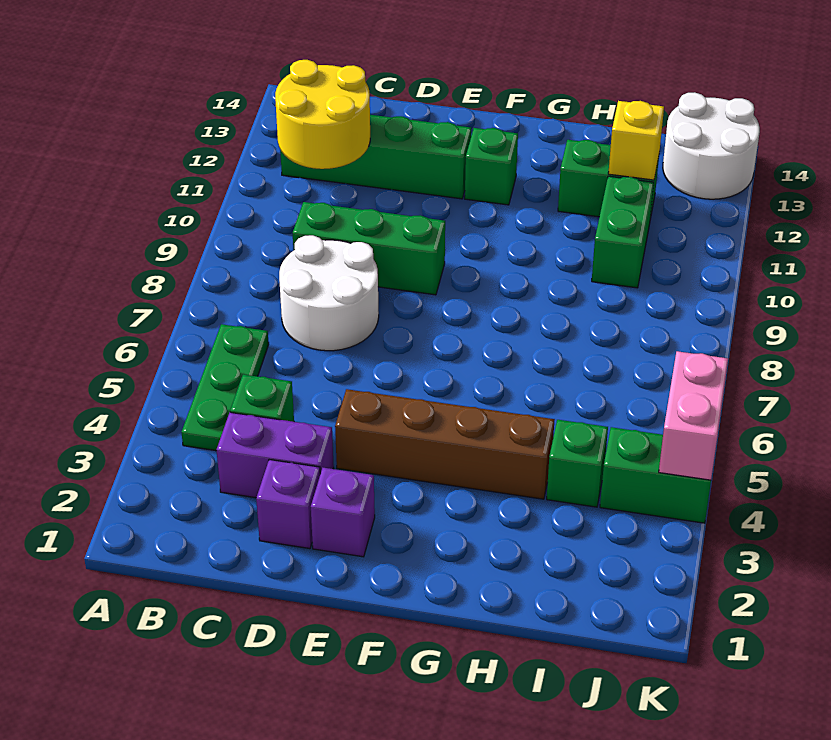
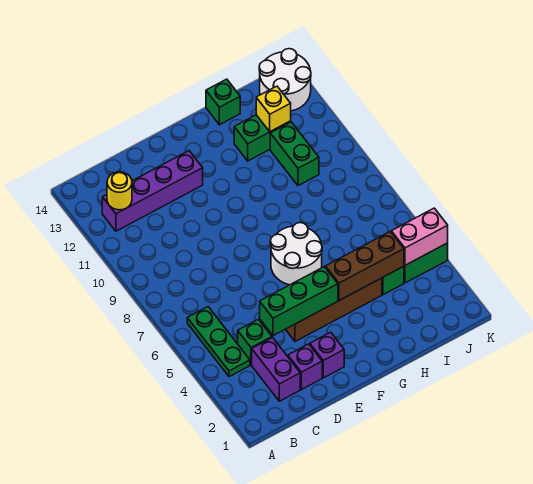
yellow 2x2 round brick [275,60,370,169] -> yellow 1x1 round brick [107,172,132,210]
green 1x4 brick [280,115,471,199] -> purple 1x4 brick [102,151,203,231]
purple 1x2 brick [216,412,334,498] -> purple 1x2 brick turned to [252,338,300,401]
white 2x2 round brick [279,235,379,351] -> white 2x2 round brick moved to [270,223,322,285]
green 1x3 brick [293,202,445,295] -> green 1x3 brick moved to [260,267,338,336]
green 1x1 brick [465,128,518,205] -> green 1x1 brick moved to [206,79,240,125]
none -> brown 1x3 brick [325,232,404,300]
pink 1x2 brick [659,351,728,480] -> pink 1x2 brick turned to [391,208,448,265]

